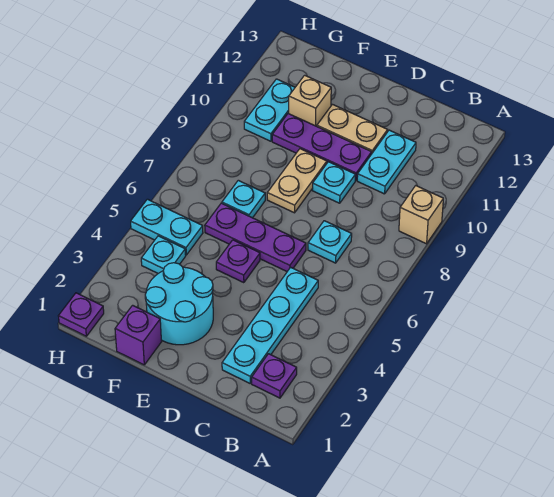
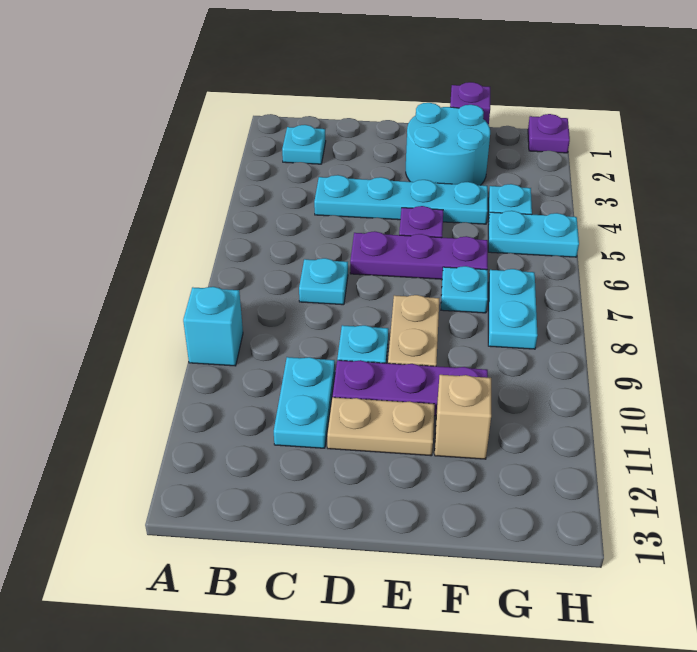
tan 1x1 brick [399,186,443,244] -> cyan 1x1 brick [183,287,243,366]
purple 1x1 plate [252,354,297,398] -> cyan 1x1 plate [282,125,326,164]
cyan 1x4 plate [222,267,318,383] -> cyan 1x4 plate turned to [314,175,488,224]
cyan 1x2 plate [244,79,295,141] -> cyan 1x2 plate moved to [488,269,537,349]

